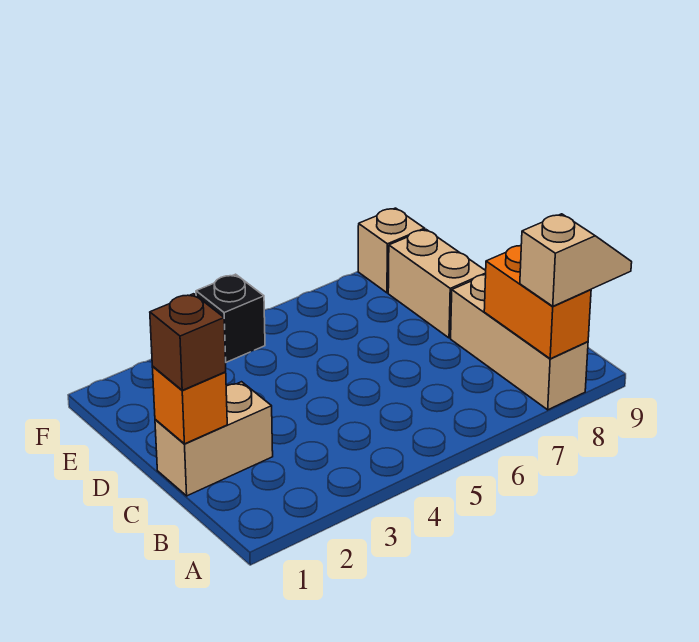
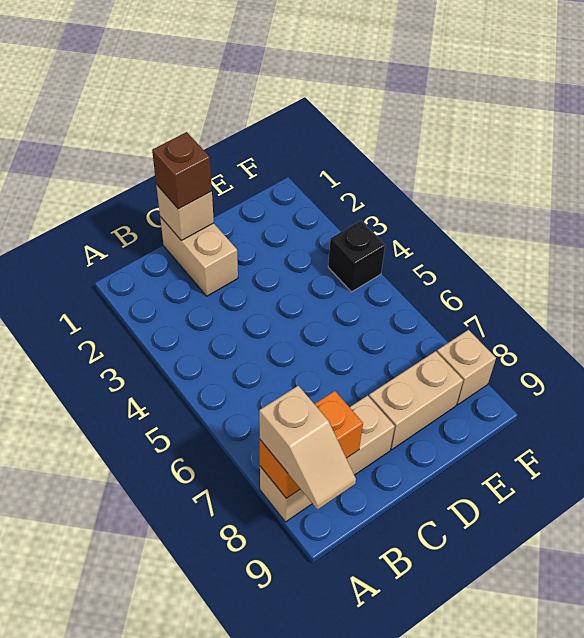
orange 1x1 brick [152,367,227,444] -> tan 1x1 brick [156,185,214,240]

